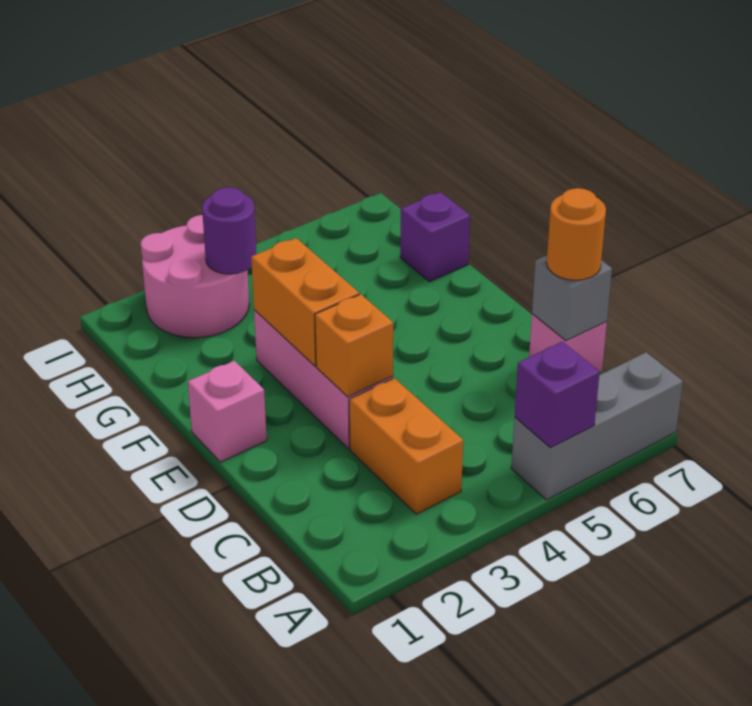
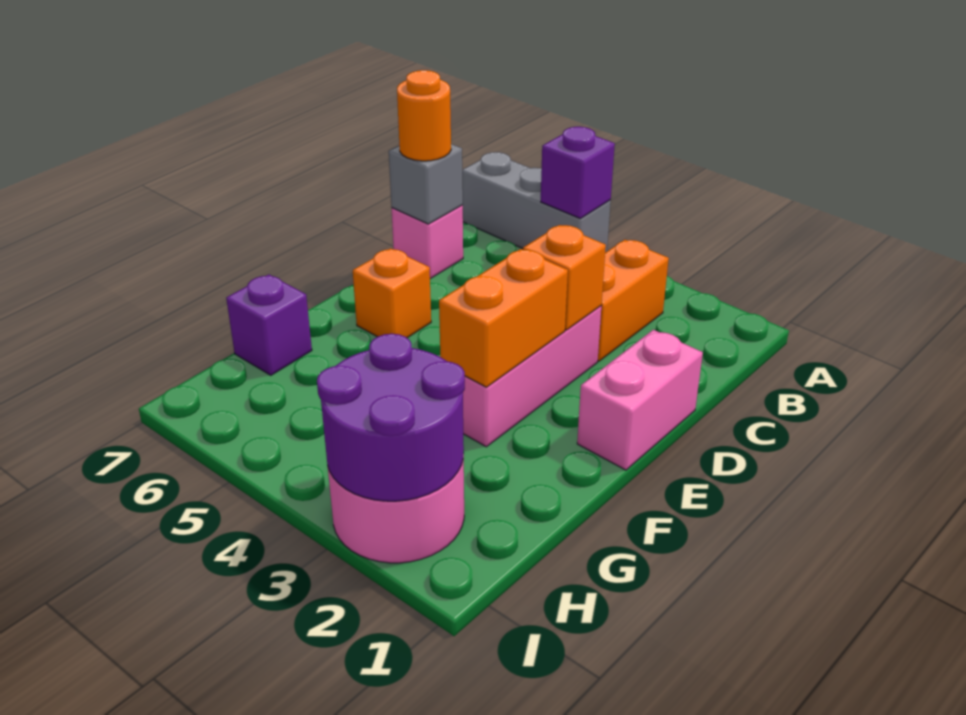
pink 1x1 brick [188,361,267,462] -> pink 1x2 brick [577,330,703,470]
none -> orange 1x1 brick [353,248,431,338]
purple 1x1 round brick [202,187,257,274] -> purple 2x2 round brick [317,334,465,501]

